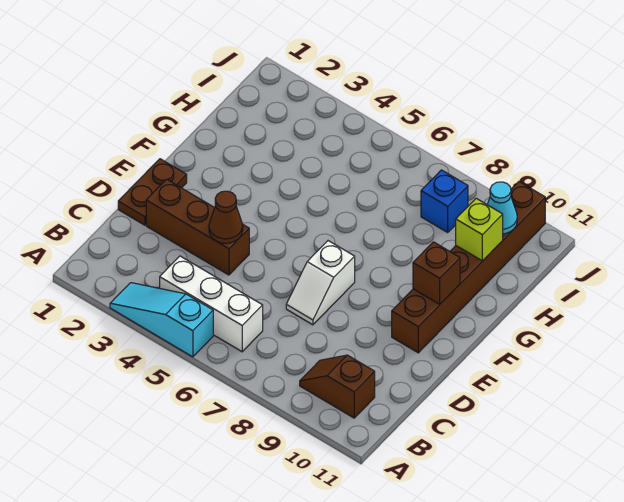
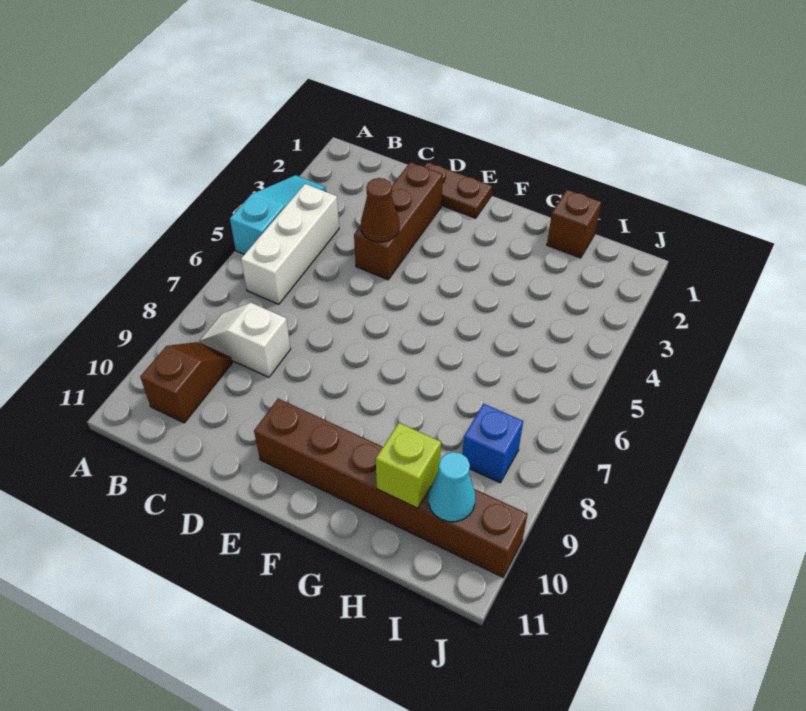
white 1x2 slope [286,241,355,325] -> white 1x2 slope moved to [199,303,291,377]
brown 1x1 brick [413,242,460,305] -> brown 1x1 brick moved to [547,190,601,258]

